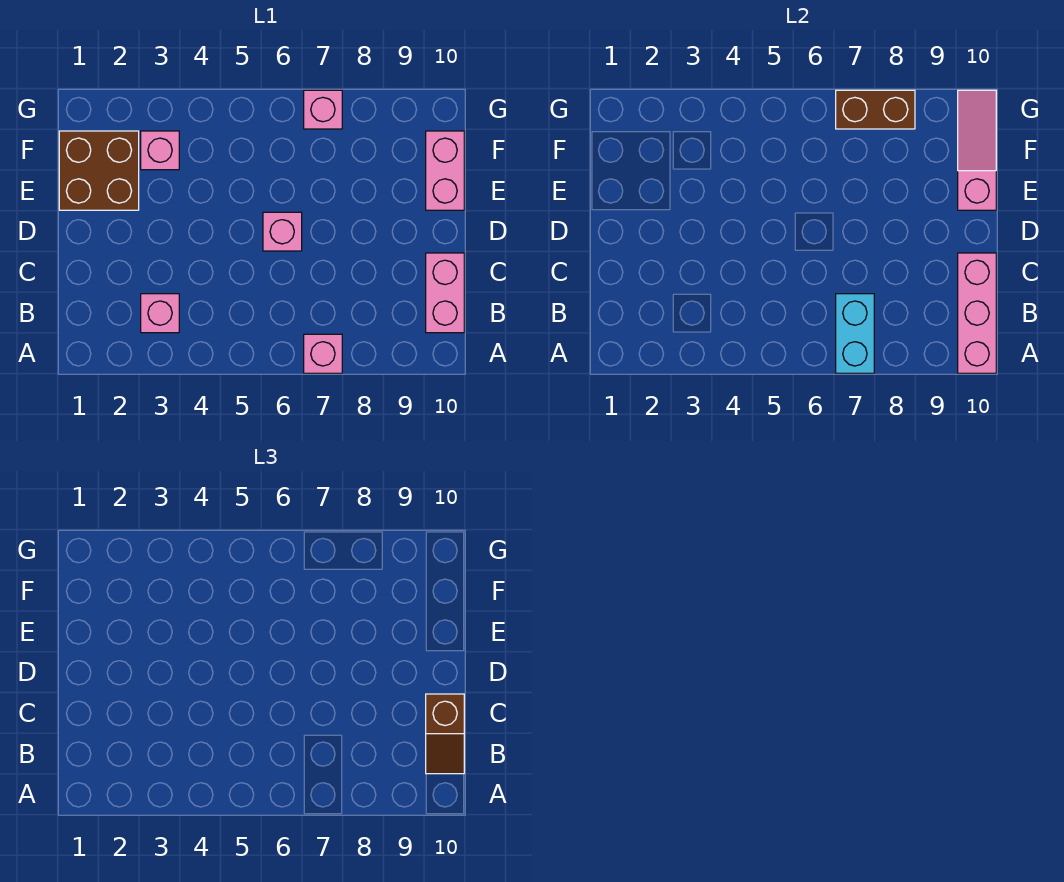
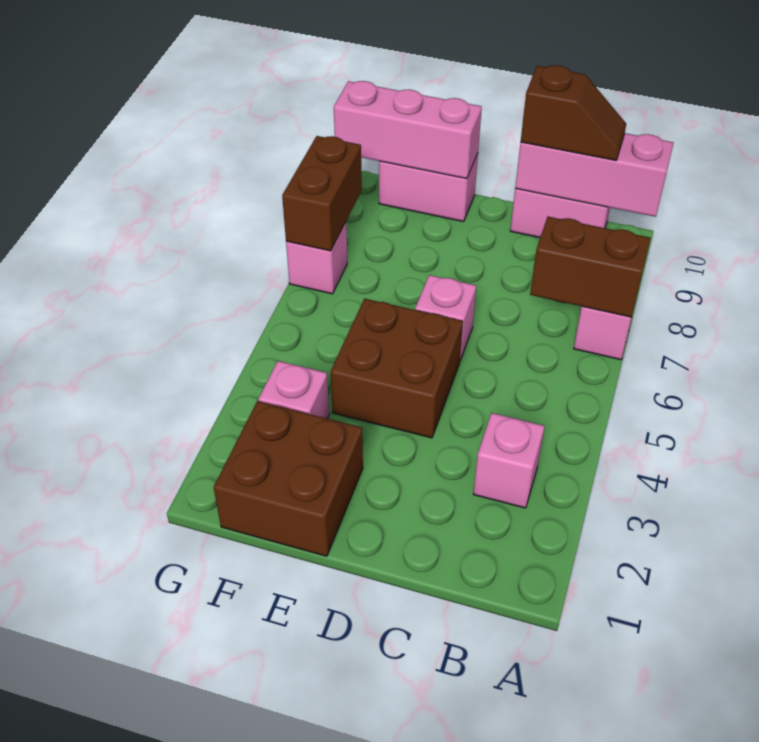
cyan 1x2 brick [836,294,874,373] -> brown 1x2 brick [530,217,651,317]
none -> brown 2x2 brick [330,299,463,438]
pink 1x3 slope [958,90,996,210] -> pink 1x3 brick [334,81,482,179]

